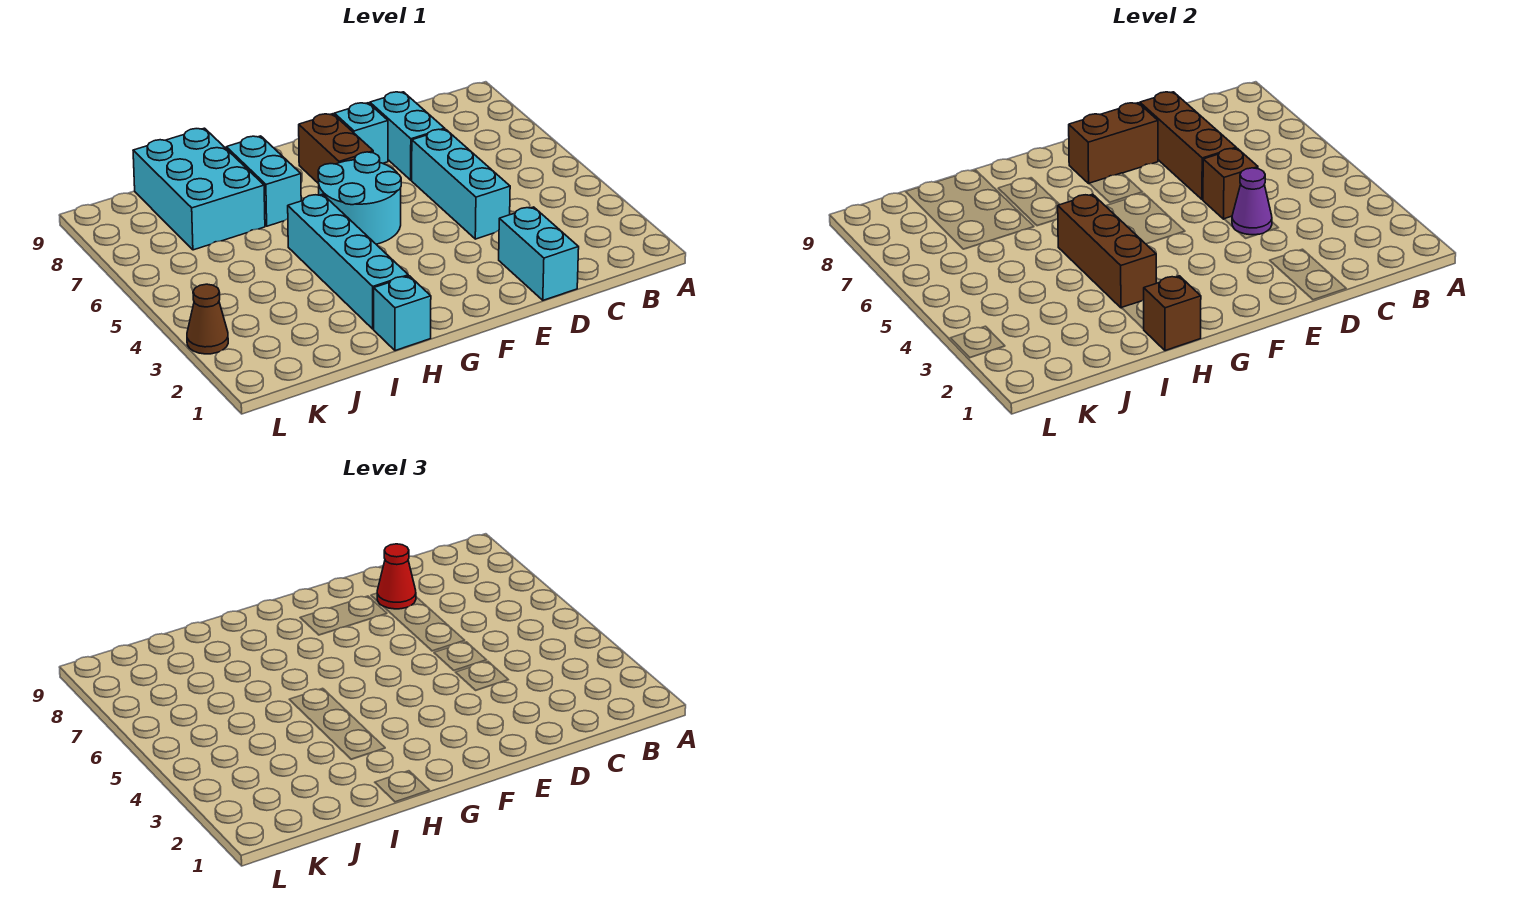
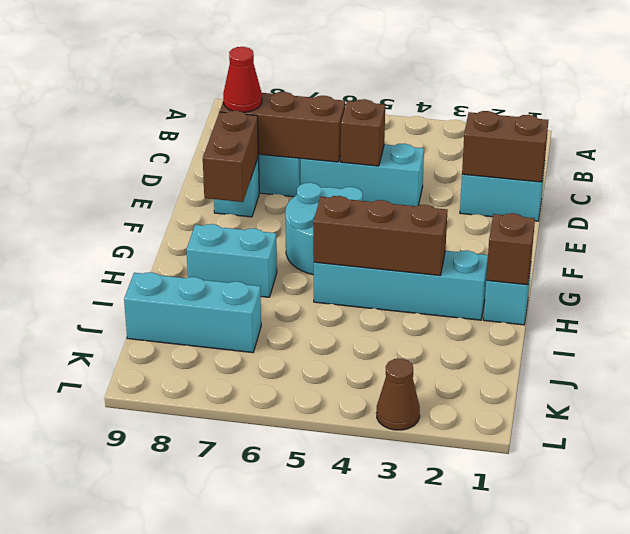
purple 1x1 cone [1232,168,1272,235] -> none
brown 1x2 brick [299,114,373,184] -> brown 1x2 brick moved to [462,111,548,182]
cyan 2x3 brick [133,128,265,250] -> cyan 1x3 brick [124,272,261,353]

